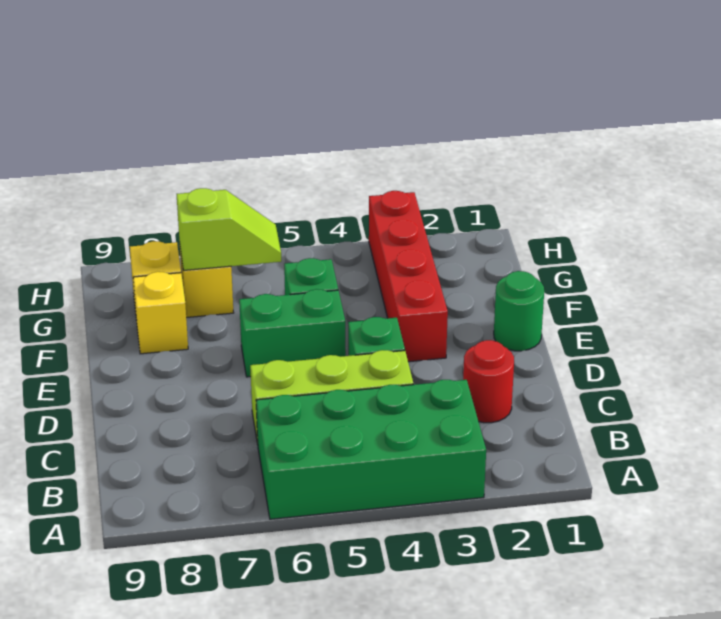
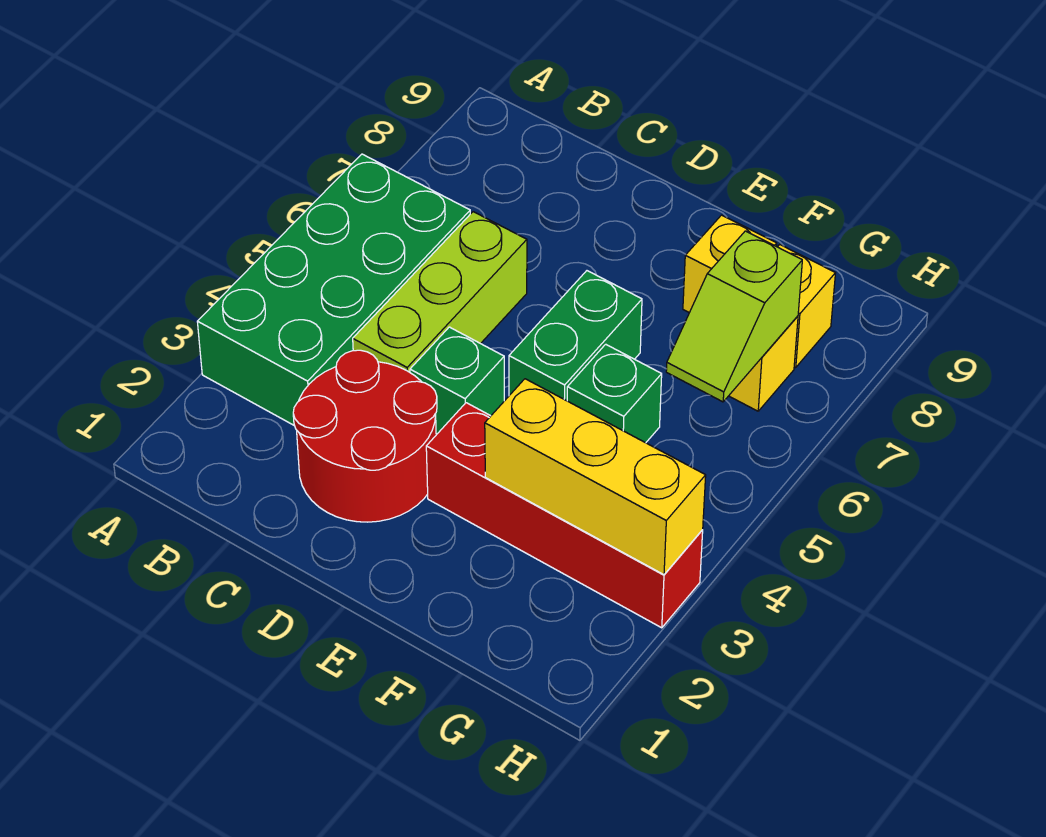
red 1x1 round brick [463,340,514,423] -> red 2x2 round brick [293,350,437,522]
green 1x1 round brick [494,271,544,351] -> none
none -> yellow 1x3 brick [485,379,706,575]

